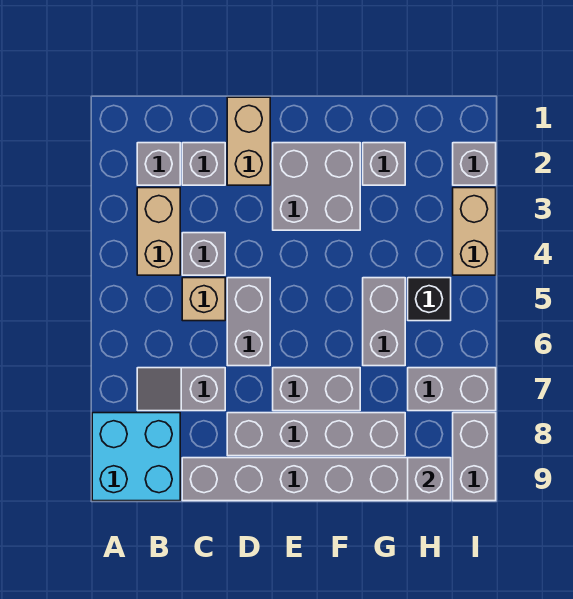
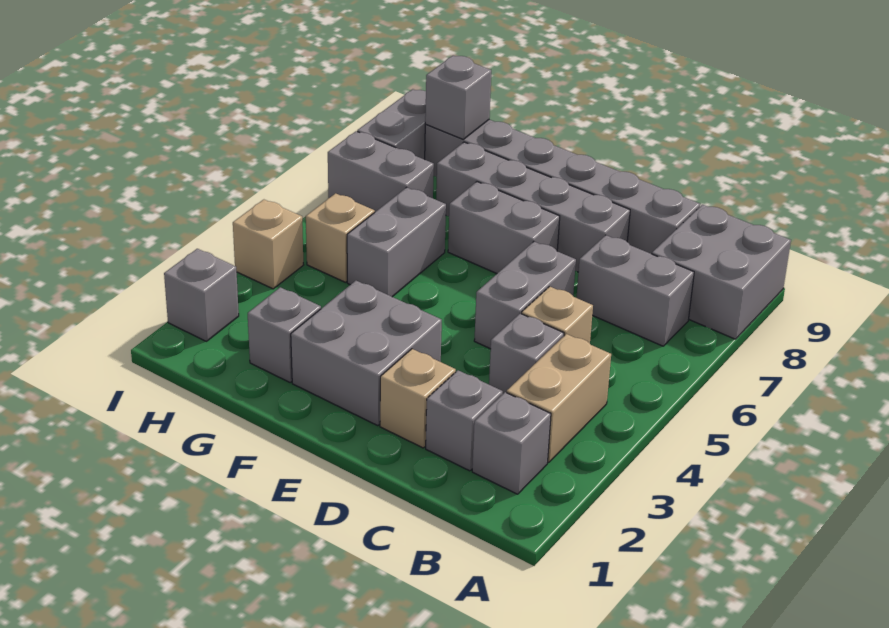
cyan 2x2 brick [92,413,180,501] -> grey 2x2 brick [652,205,791,339]
grey 1x2 slope [137,368,225,411] -> grey 1x2 brick [577,235,694,346]
tan 1x2 brick [227,97,270,185] -> tan 1x1 brick [380,349,456,448]
black 1x1 brick [408,278,451,321] -> tan 1x1 brick [306,193,375,282]
tan 1x2 brick [453,188,496,275] -> tan 1x1 brick [233,200,303,289]

